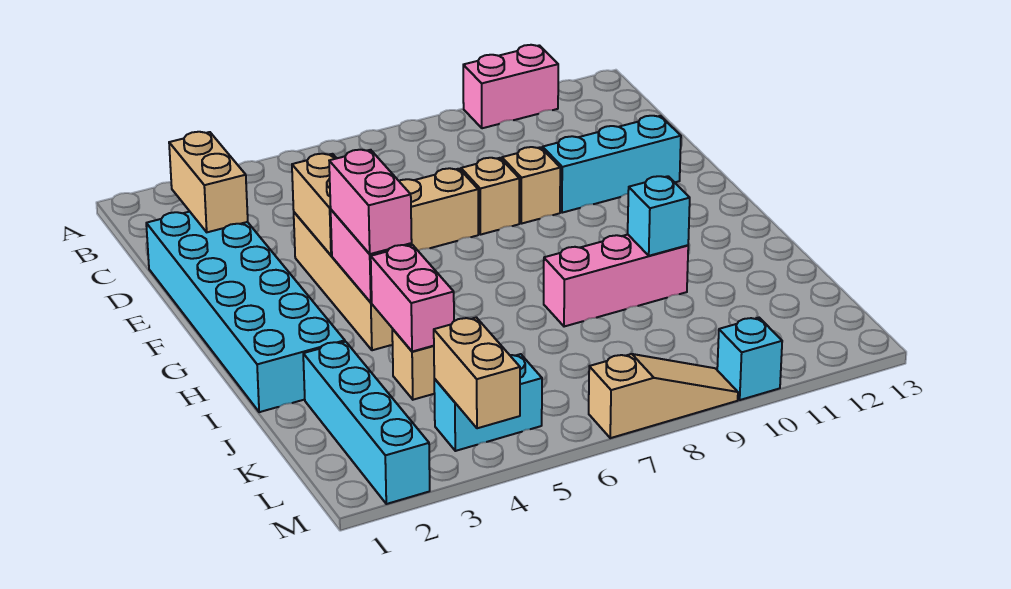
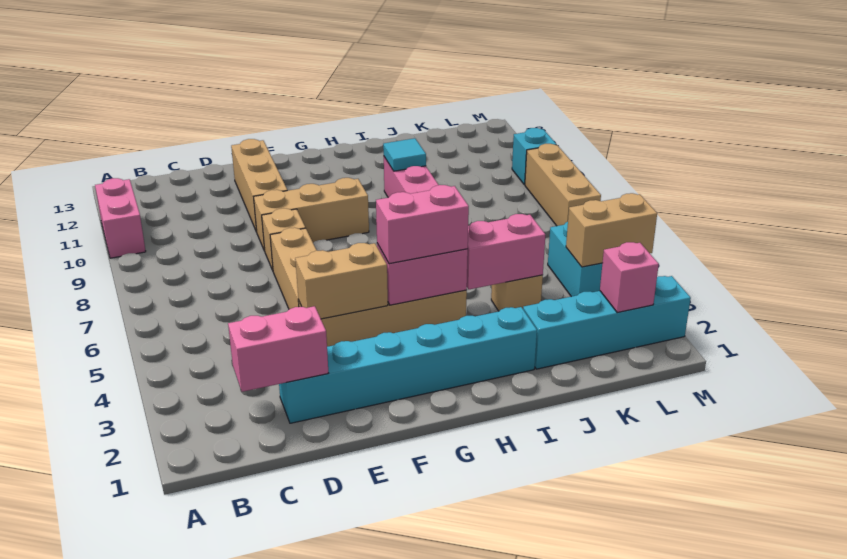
tan 1x2 brick [169,132,248,232] -> pink 1x2 brick [228,306,328,392]
cyan 2x6 brick [146,212,345,412] -> cyan 1x6 brick [279,307,537,423]
tan 1x1 brick [502,147,560,224] -> tan 1x3 brick [254,178,369,251]
cyan 1x3 brick [543,116,681,213] -> tan 1x3 brick [231,139,287,232]
cyan 1x1 brick [628,176,690,256] -> cyan 1x1 tile [383,138,426,171]
none -> pink 1x1 brick [600,242,659,313]
tan 1x3 slope [589,354,738,438] -> tan 1x3 brick [525,144,601,226]

